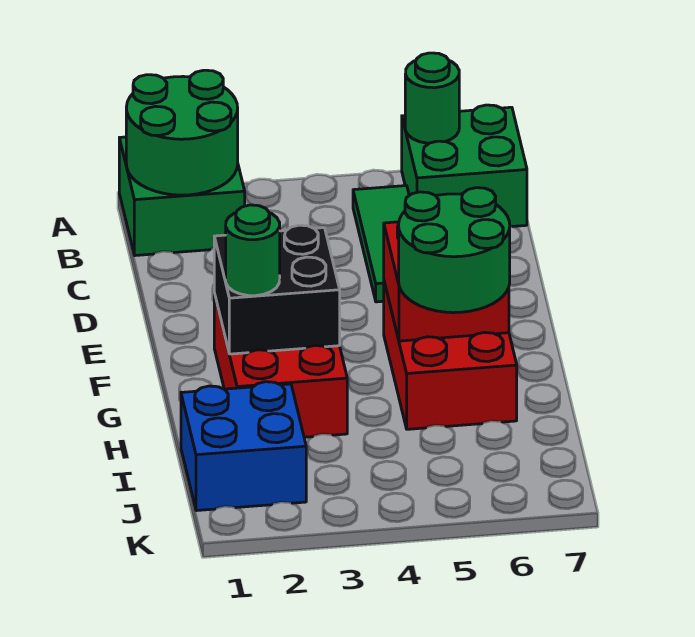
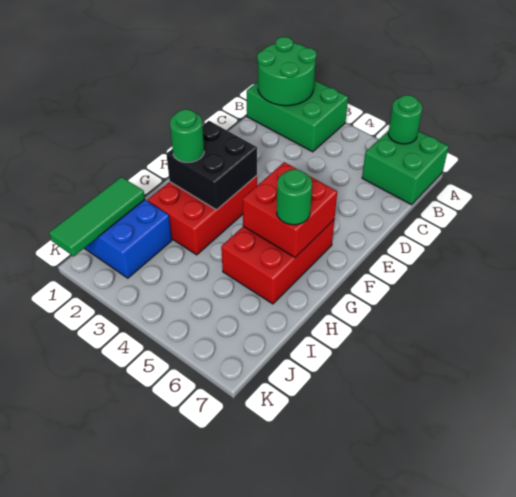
green 2x2 brick [119,137,245,256] -> green 2x3 brick [247,80,348,152]
green 1x3 tile [353,186,409,302] -> green 1x3 tile moved to [49,177,145,256]
green 2x2 round brick [399,188,510,313] -> green 1x1 round brick [277,169,312,225]

